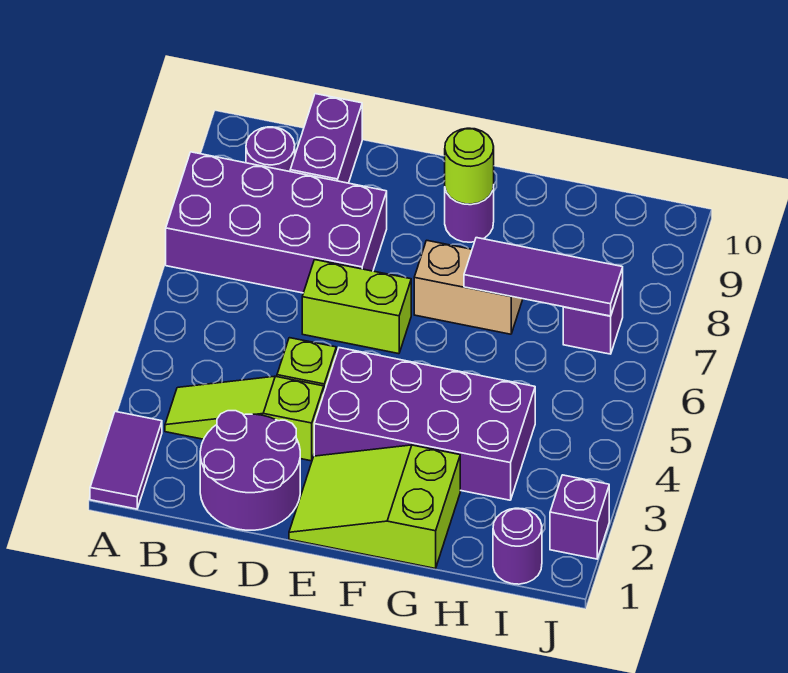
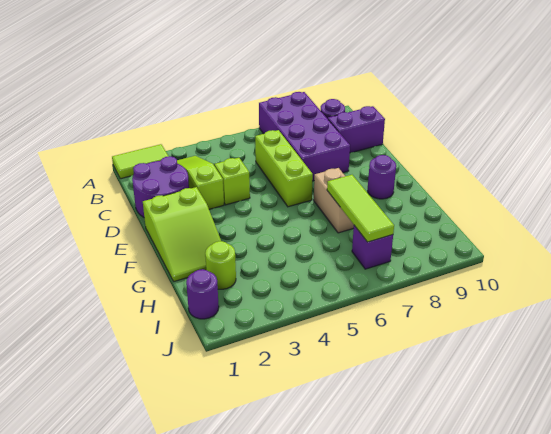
purple 1x2 tile [90,412,162,509] -> lime 1x2 tile [112,144,169,179]
lime 1x2 brick [302,260,411,354] -> lime 1x3 brick [255,130,313,207]
lime 2x3 slope [289,445,460,569] -> lime 2x3 slope turned to [143,187,221,281]
purple 2x4 brick [314,348,535,500] -> none
lime 1x1 round brick [445,128,494,204] -> lime 1x1 round brick moved to [205,241,236,289]
purple 1x3 tile [464,238,623,316] -> lime 1x3 tile [327,175,394,242]
purple 1x1 brick [550,475,609,559] -> none

